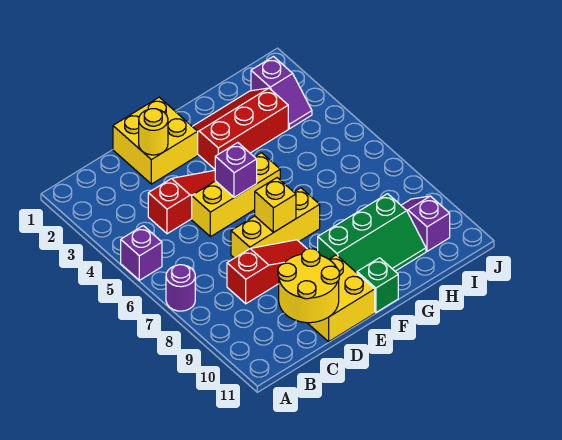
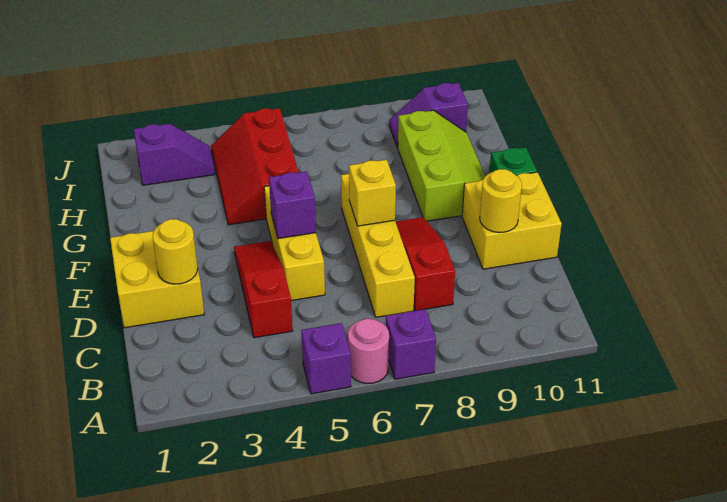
none -> pink 1x1 round brick [348,319,389,384]
purple 1x1 round brick [166,265,195,311] -> purple 1x1 brick [386,309,436,379]
yellow 2x2 round brick [278,249,340,323] -> yellow 1x1 round brick [480,169,522,233]
yellow 1x3 brick [231,188,320,258] -> yellow 1x4 brick [341,174,415,317]
red 2x3 slope [192,88,288,169] -> red 2x3 slope moved to [211,108,299,225]
green 2x3 slope [318,194,426,273] -> lime 2x3 slope [397,110,485,221]

